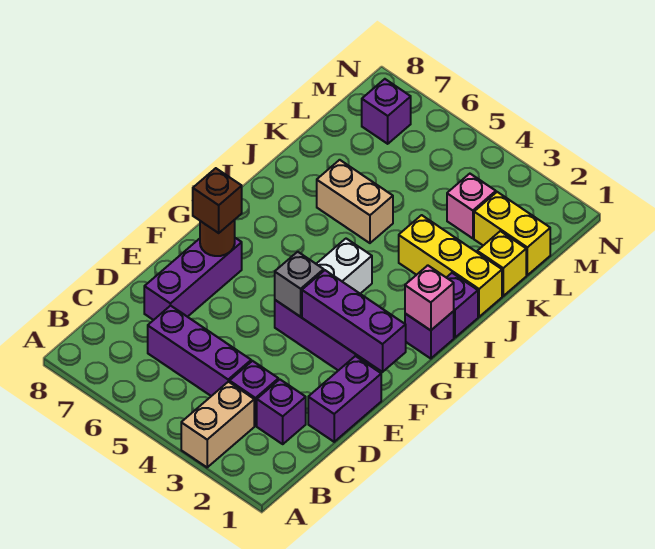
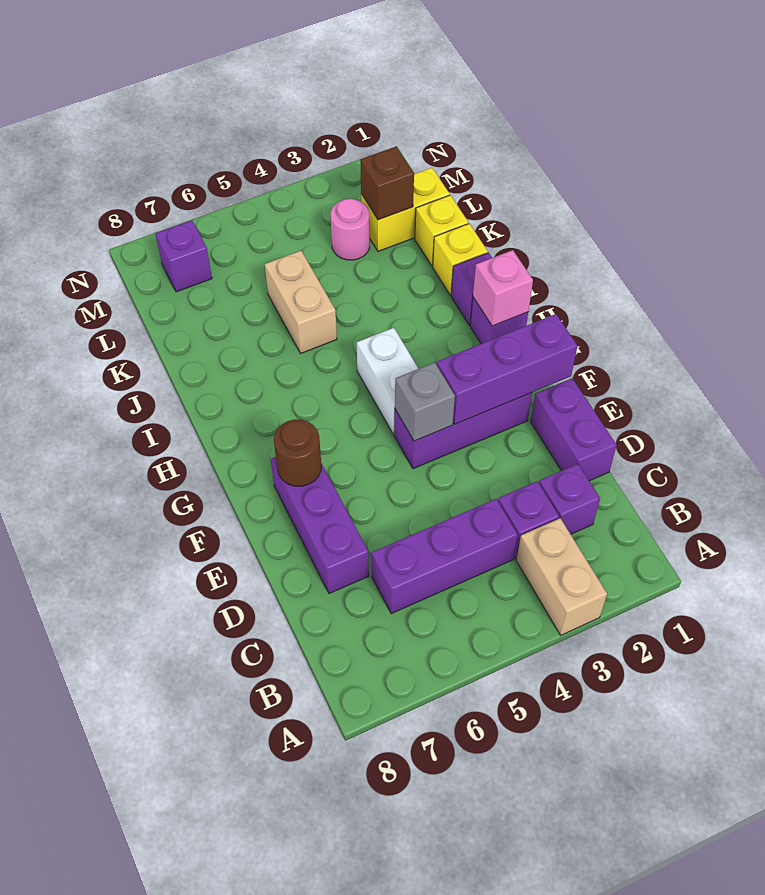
brown 1x1 brick [193,168,242,233] -> brown 1x1 brick moved to [360,146,414,220]
yellow 1x3 brick [399,215,502,317] -> yellow 1x1 brick [433,224,488,295]
tan 1x2 brick [317,160,393,243] -> tan 1x2 brick turned to [265,251,337,353]
pink 1x1 brick [447,174,496,238] -> pink 1x1 round brick [330,199,370,260]

